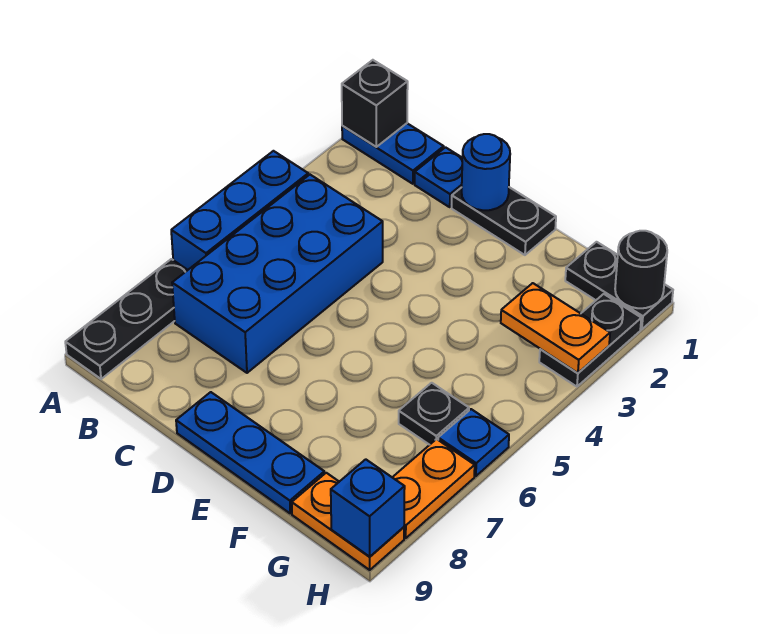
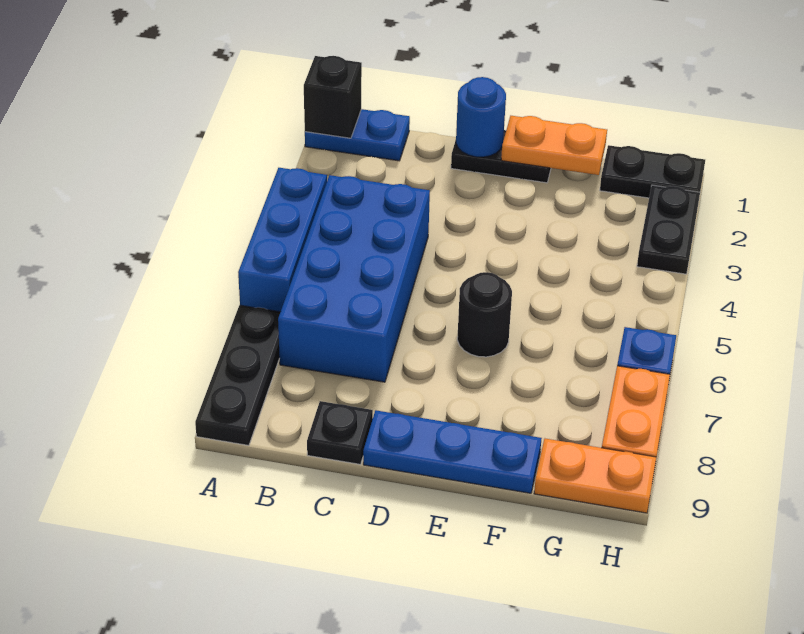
blue 1x1 plate [415,147,462,207] -> none
orange 1x2 plate [501,283,610,373] -> orange 1x2 plate moved to [501,116,607,175]
black 1x1 plate [399,383,469,445] -> black 1x1 plate moved to [307,401,373,464]
black 1x1 round brick [615,231,667,308] -> black 1x1 round brick moved to [457,272,512,357]
blue 1x1 brick [331,459,405,557] -> none

